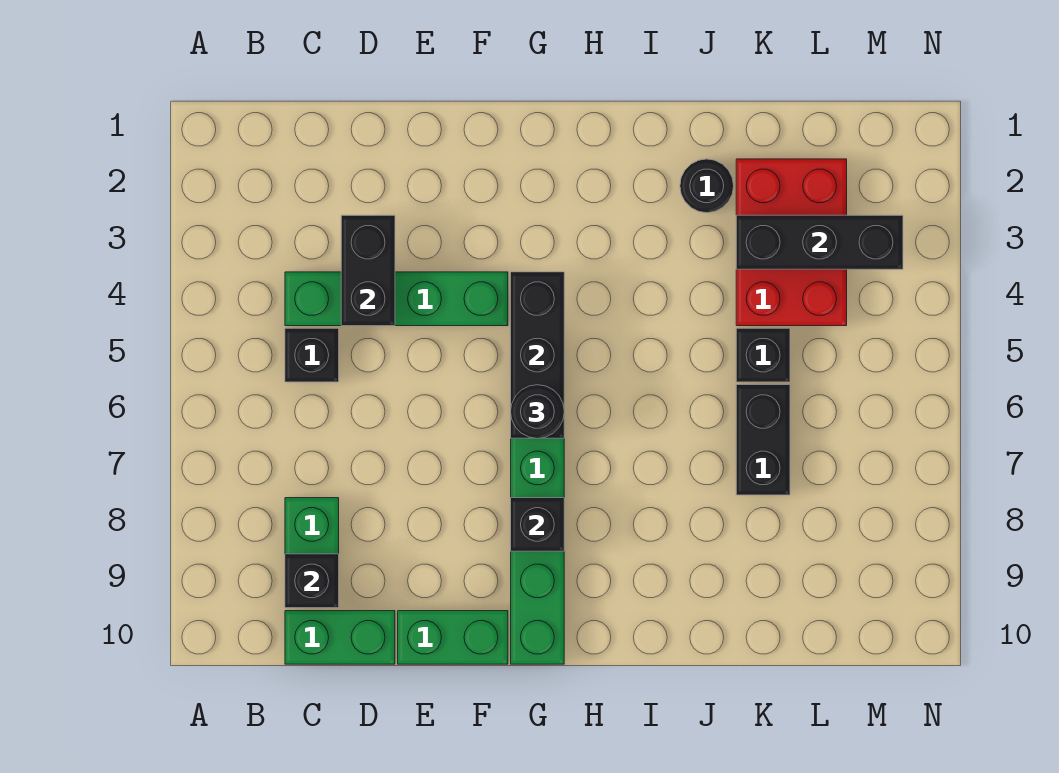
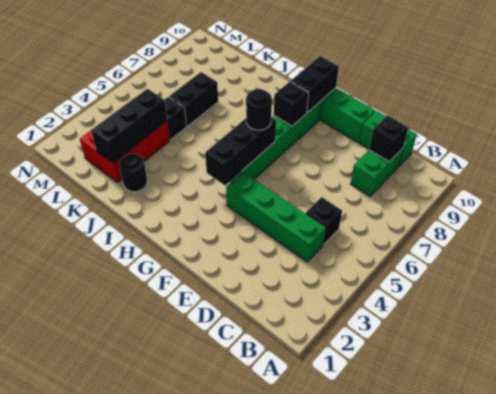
black 1x2 brick [341,215,395,326] -> black 1x2 brick moved to [290,56,339,113]
black 1x3 brick [736,215,903,269] -> black 1x3 brick turned to [91,89,167,163]

